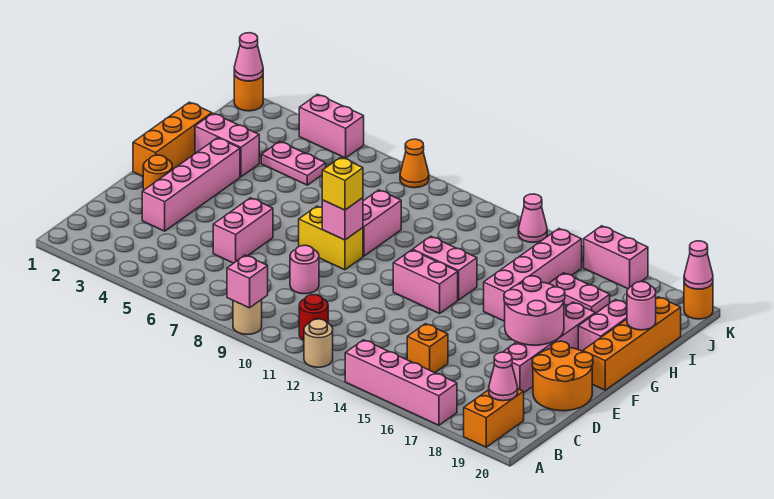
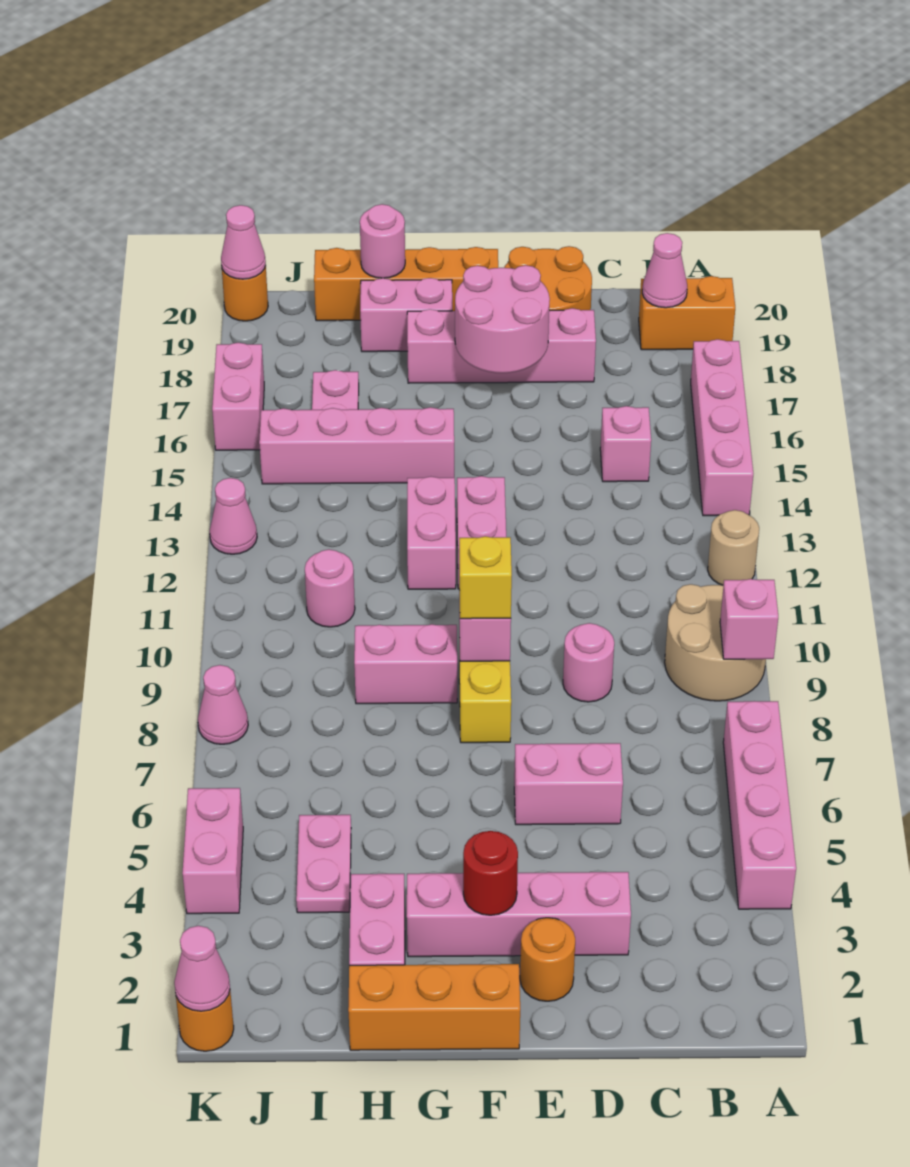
none -> pink 1x4 brick [723,701,796,909]
tan 1x1 round brick [233,300,262,335] -> tan 2x2 round brick [665,584,766,701]
red 1x1 round brick [299,295,328,340] -> red 1x1 round brick moved to [463,831,518,915]
orange 1x1 brick [407,324,448,373] -> pink 1x1 brick [600,406,651,482]
none -> pink 1x1 round brick [305,549,355,627]
orange 1x1 cone [400,139,429,188] -> pink 1x1 cone [198,665,248,744]

